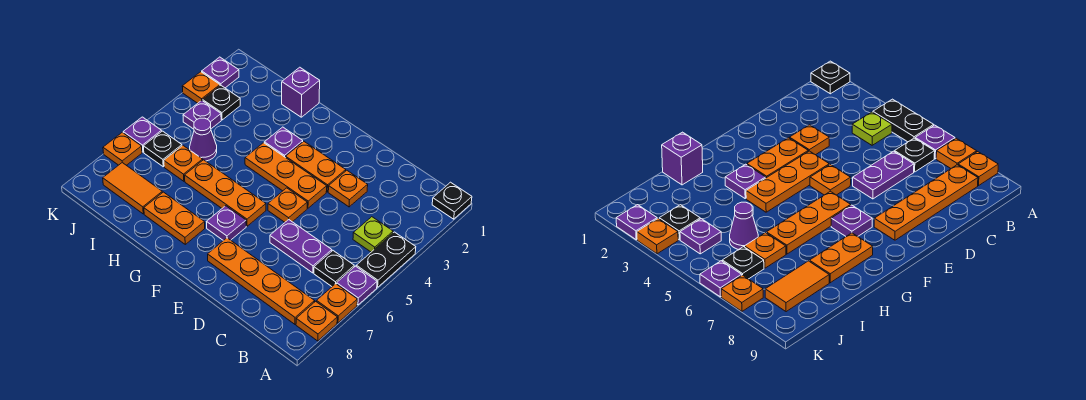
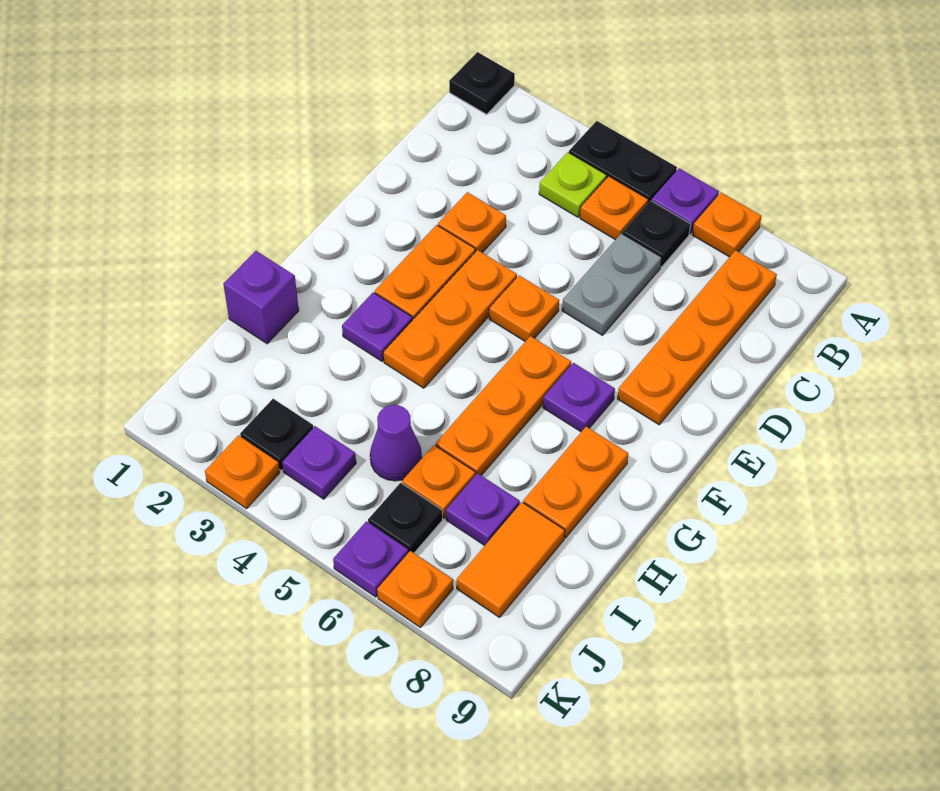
orange 1x1 plate [296,301,337,341] -> orange 1x1 plate moved to [580,176,648,240]
purple 1x2 plate [270,220,332,273] -> grey 1x2 plate [562,233,662,335]
purple 1x1 plate [202,57,239,88] -> purple 1x1 plate moved to [446,473,520,546]

